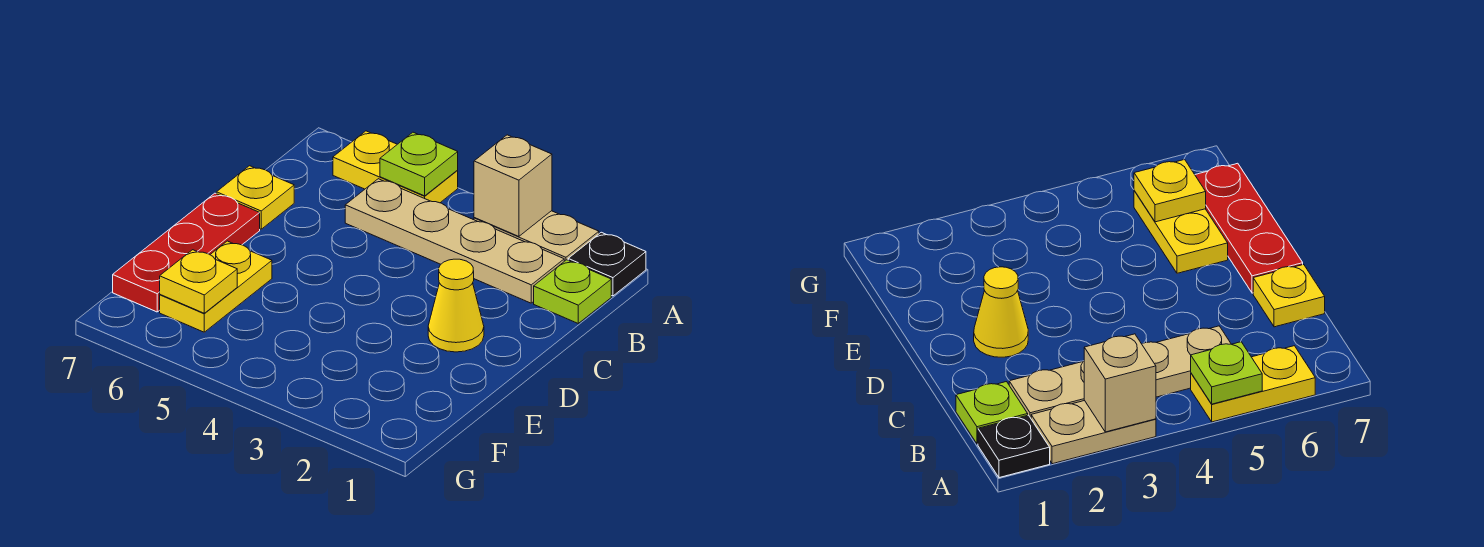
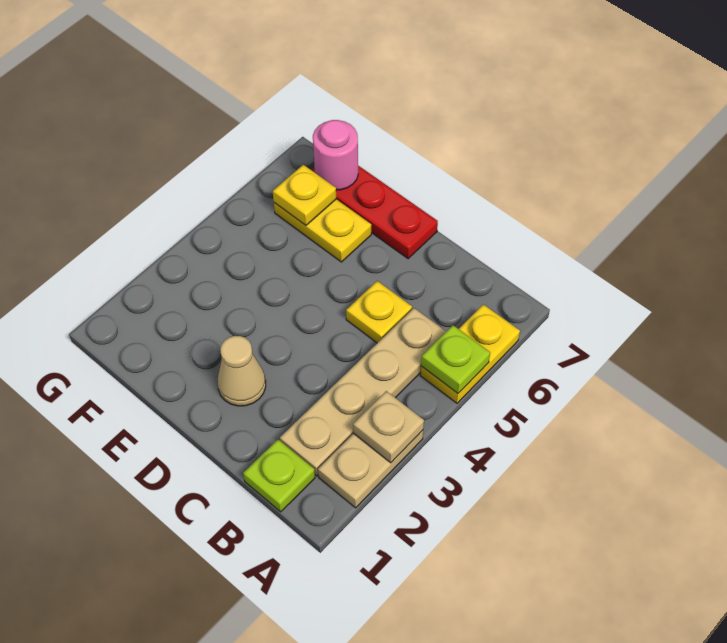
black 1x1 plate [568,232,646,296] -> none
tan 1x1 brick [474,135,552,236] -> tan 1x1 plate [353,391,424,463]
yellow 1x1 plate [216,166,294,229] -> yellow 1x1 plate moved to [346,281,412,343]
yellow 1x1 cone [428,259,484,352] -> tan 1x1 cone [218,336,266,406]
none -> pink 1x1 round brick [313,120,358,190]

